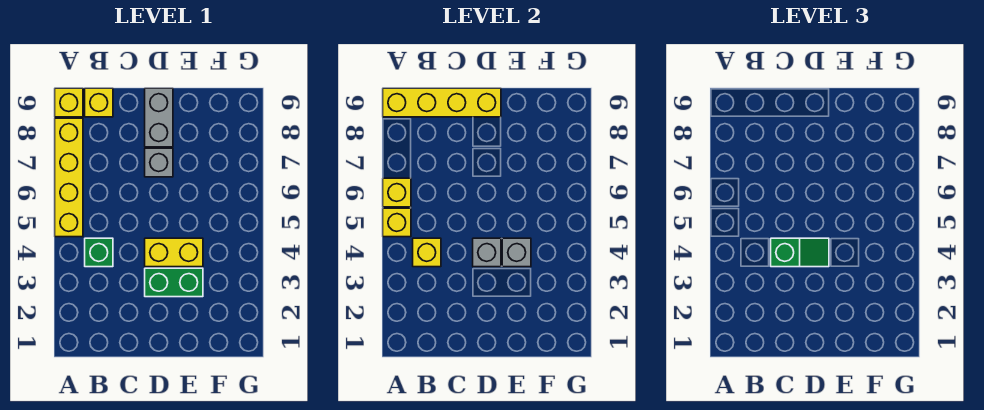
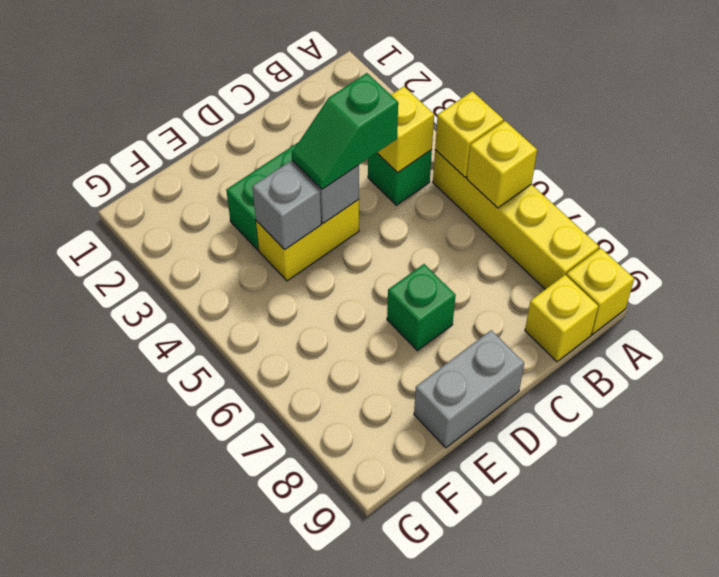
yellow 1x4 brick [383,88,501,117] -> none
grey 1x1 brick [145,148,173,177] -> green 1x1 brick [387,264,456,351]
grey 1x2 brick [145,88,173,147] -> grey 1x2 brick turned to [414,330,524,448]

